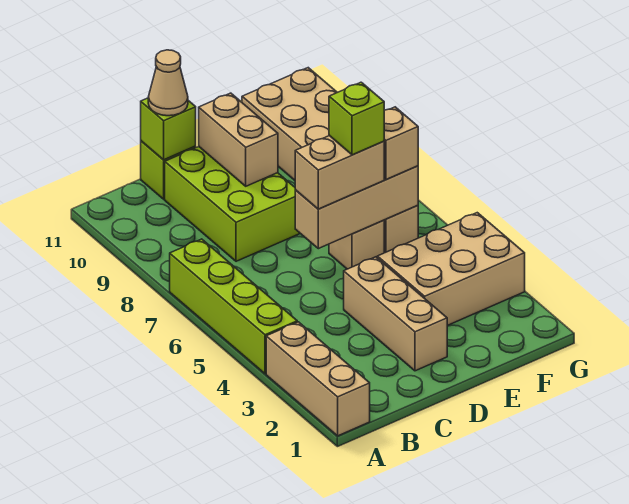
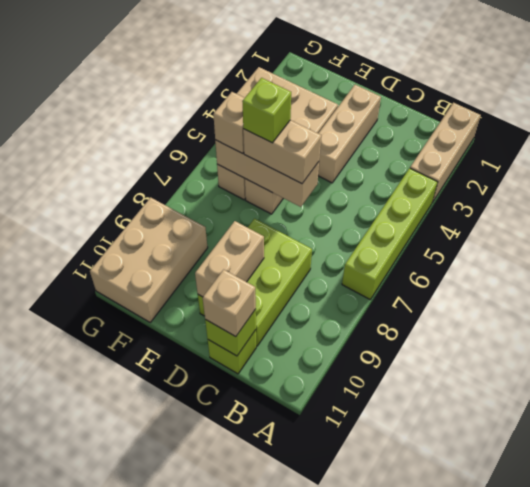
tan 1x1 cone [148,50,188,116] -> tan 1x1 brick [203,270,256,337]

